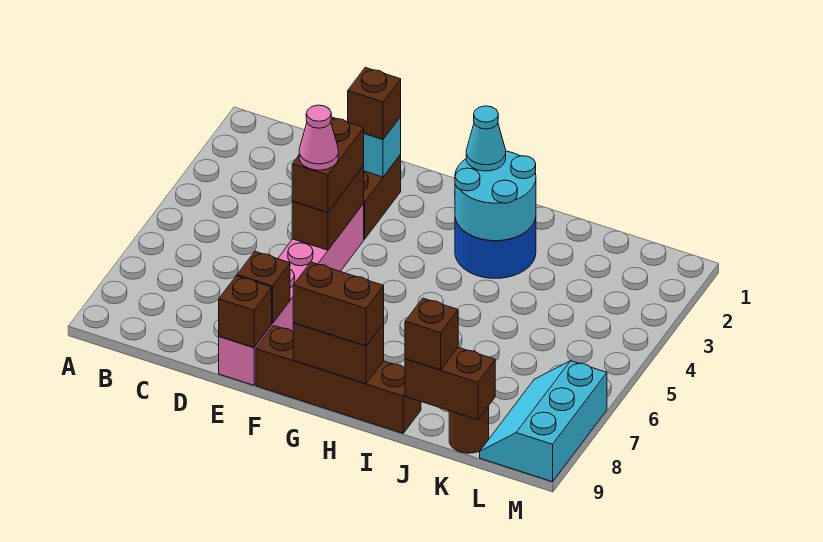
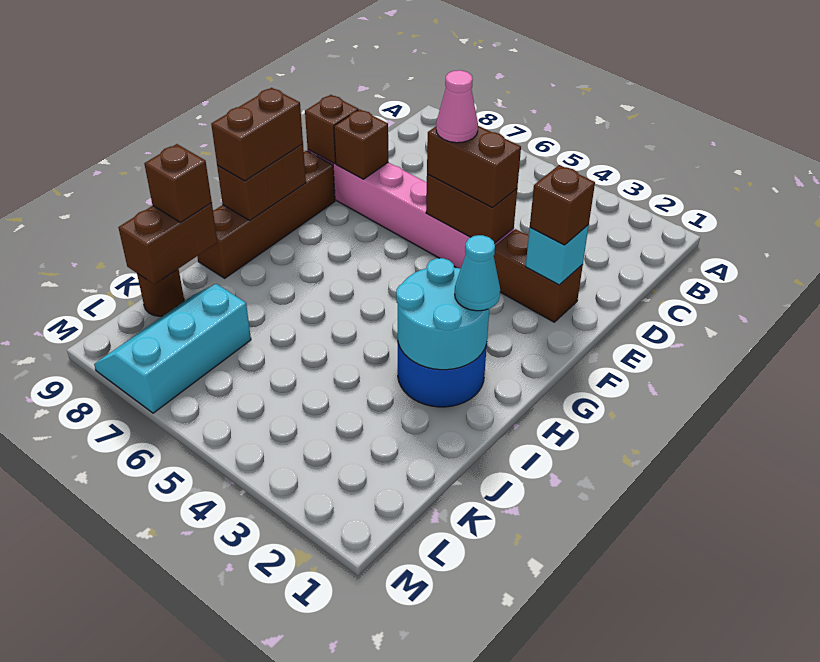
cyan 2x3 slope [480,361,607,482] -> cyan 2x3 slope turned to [94,284,251,413]

